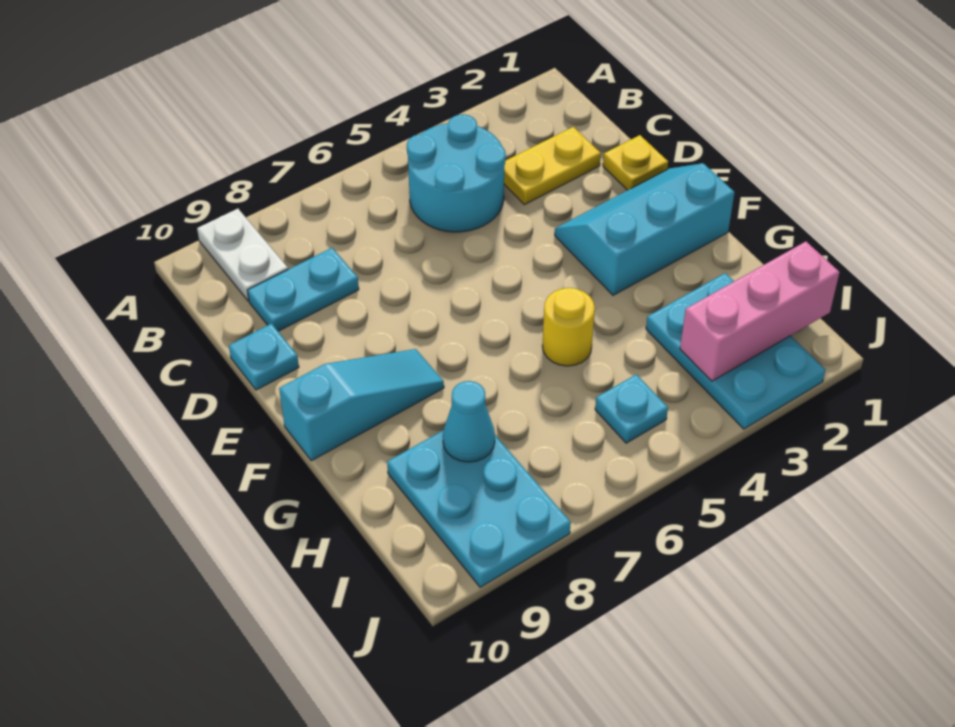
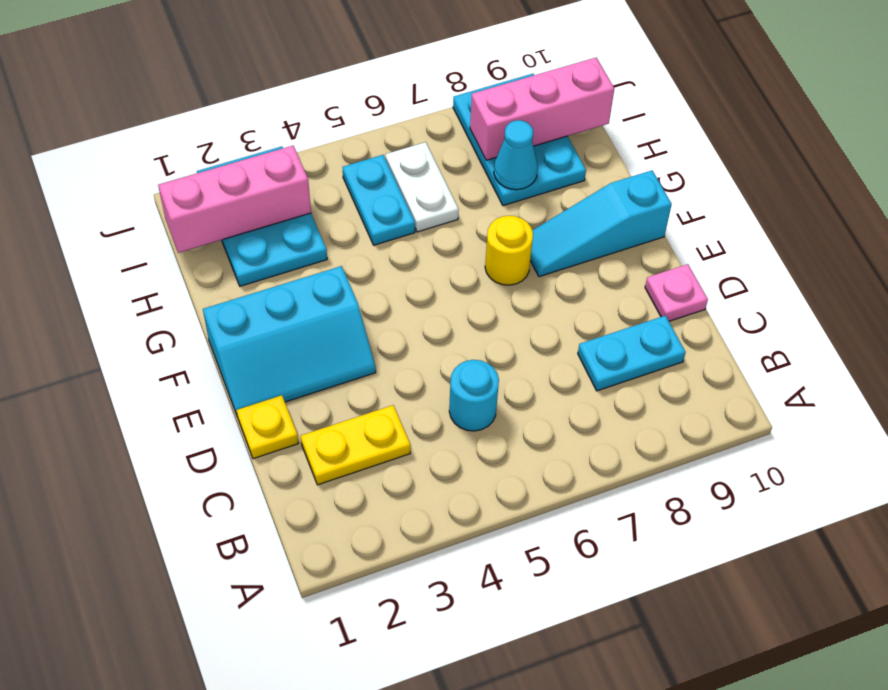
white 1x2 plate [197,209,288,301] -> white 1x2 plate moved to [385,142,459,232]
cyan 2x2 round brick [407,114,506,232] -> cyan 1x1 round brick [449,360,499,431]
cyan 1x1 plate [229,324,299,390] -> pink 1x1 plate [645,264,708,321]
yellow 1x1 round brick [542,288,595,366] -> yellow 1x1 round brick moved to [485,216,533,285]
cyan 1x1 plate [595,374,668,443] -> cyan 1x2 plate [343,155,415,245]
none -> pink 1x3 brick [470,57,614,160]

